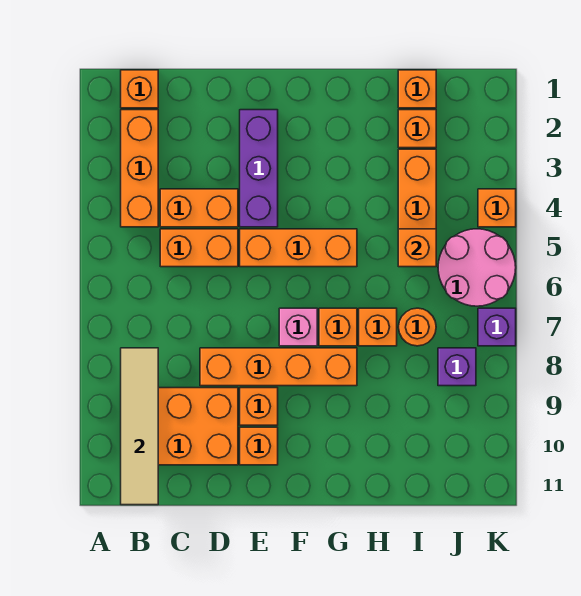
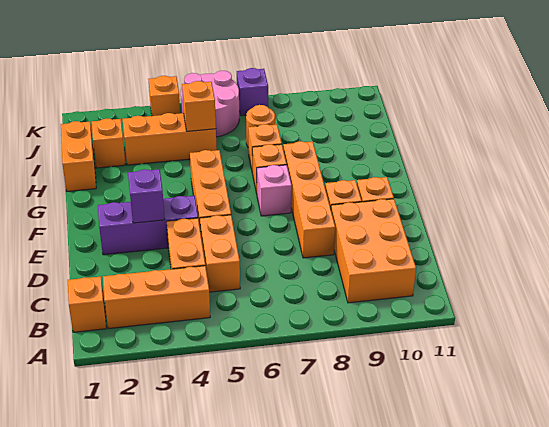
tan 1x4 tile [121,348,158,505] -> none
orange 1x1 brick [398,70,436,108] -> orange 1x2 brick [61,121,96,191]
purple 1x1 brick [438,348,476,386] -> purple 1x1 brick moved to [128,169,165,223]

